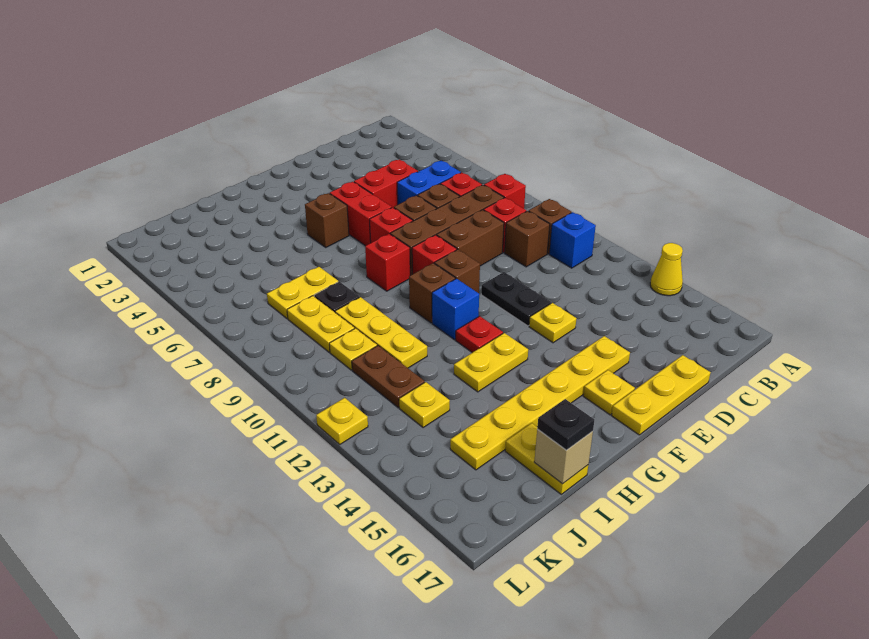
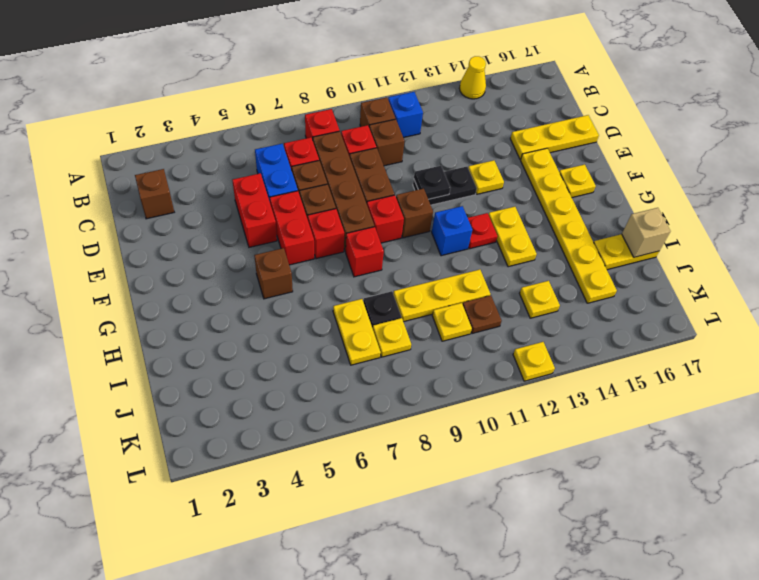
yellow 1x3 plate [612,355,711,435] -> yellow 1x3 plate turned to [510,115,599,160]
red 1x2 brick [330,182,392,246] -> red 1x2 brick turned to [270,191,314,265]
brown 1x1 brick [409,263,455,323] -> brown 1x1 brick moved to [135,169,174,219]
black 1x1 plate [537,399,594,450] -> black 1x1 plate moved to [414,166,450,199]
yellow 1x2 plate [287,296,355,352] -> yellow 1x1 plate [373,318,411,357]
brown 1x2 plate [352,346,425,408] -> brown 1x1 plate [463,295,502,334]

